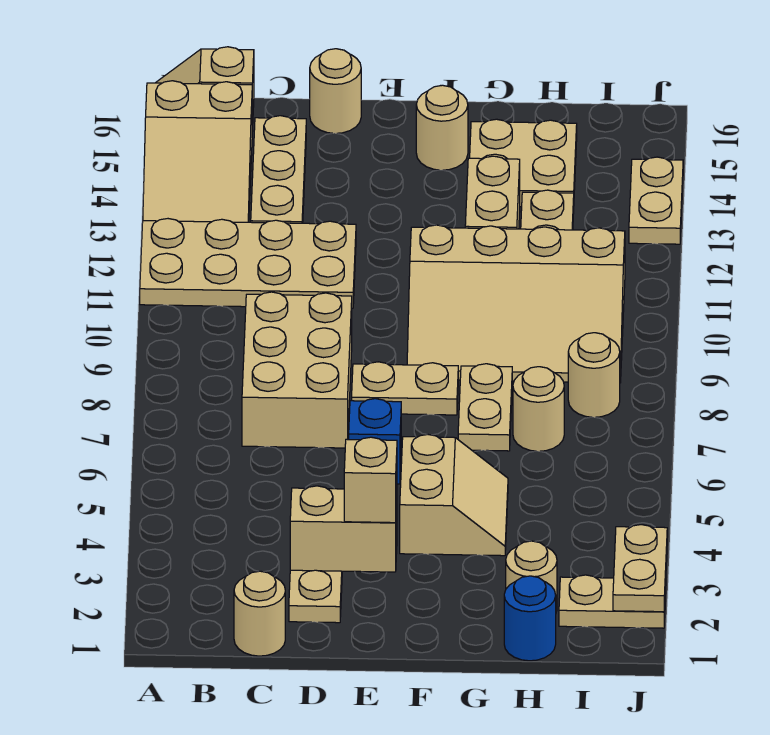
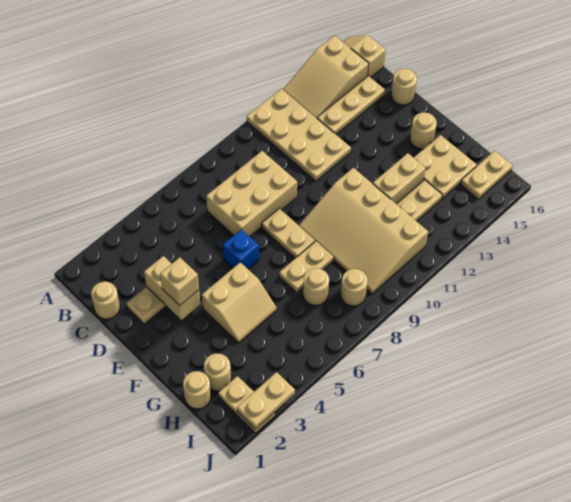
blue 1x1 round brick [504,576,556,661] -> tan 1x1 round brick [183,371,211,409]
tan 1x2 plate [629,157,683,244] -> tan 1x2 plate moved to [460,151,513,199]

